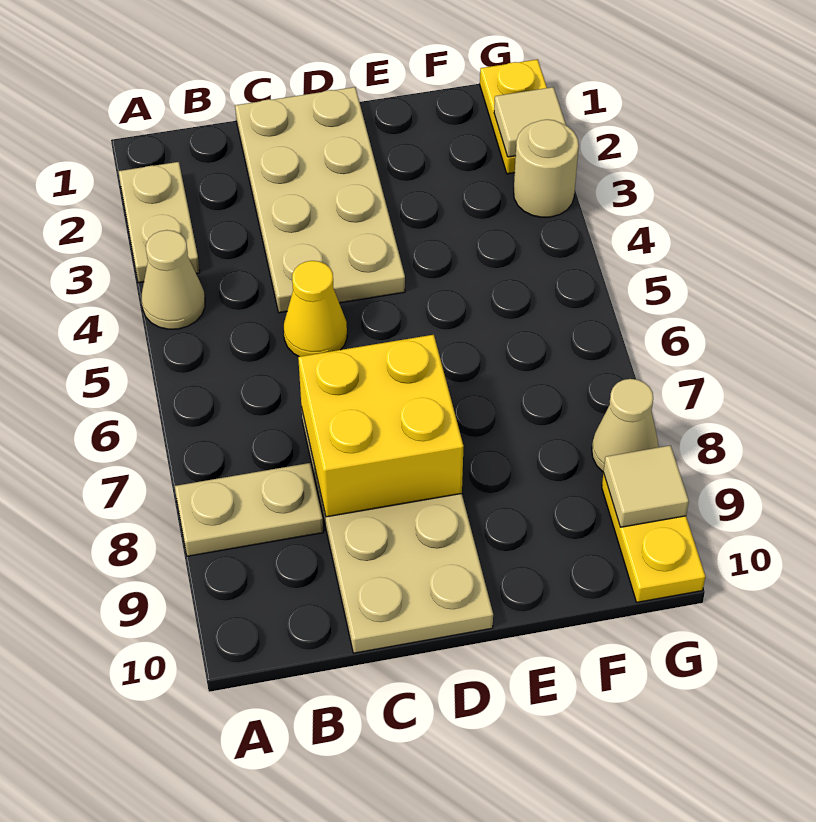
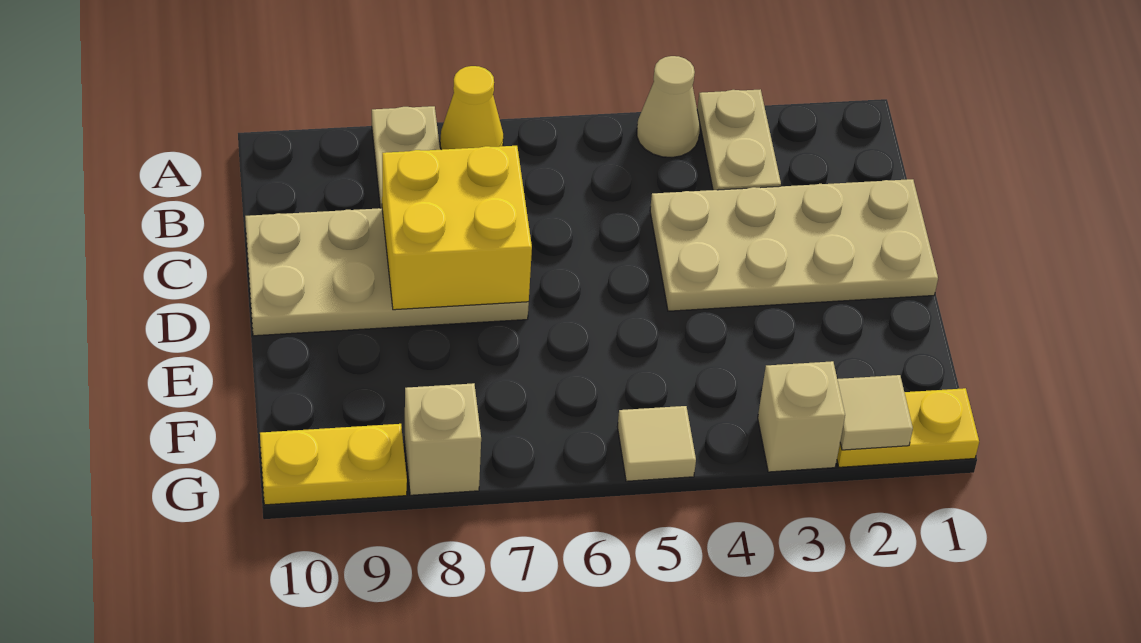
tan 1x2 plate [119,162,200,283] -> tan 1x2 plate turned to [697,89,781,190]
yellow 1x1 cone [284,261,347,357] -> yellow 1x1 cone moved to [440,66,503,150]
tan 1x1 round brick [514,119,579,217] -> tan 1x1 brick [758,361,845,472]
tan 1x1 cone [592,379,658,472] -> tan 1x1 brick [404,383,481,495]
tan 1x1 tile [603,445,689,527] -> tan 1x1 tile moved to [617,406,696,481]

